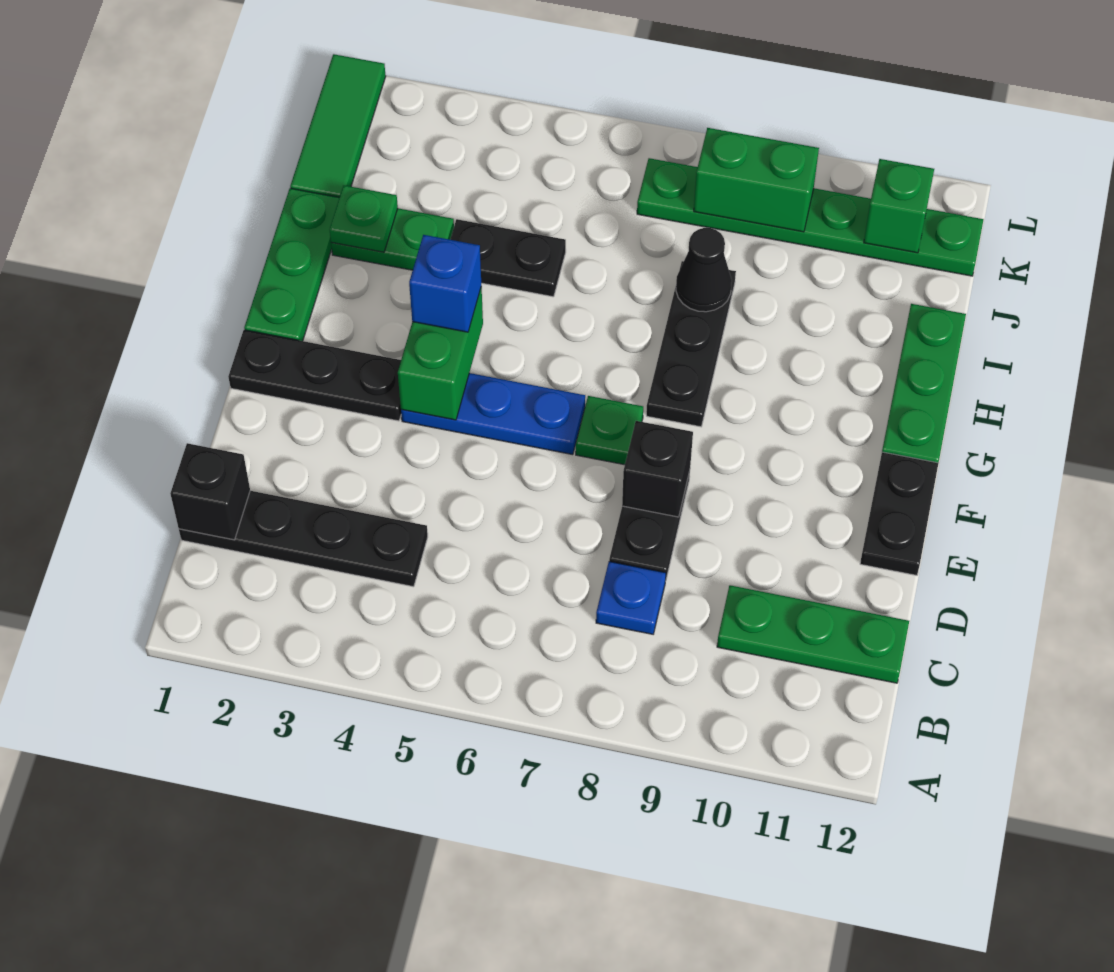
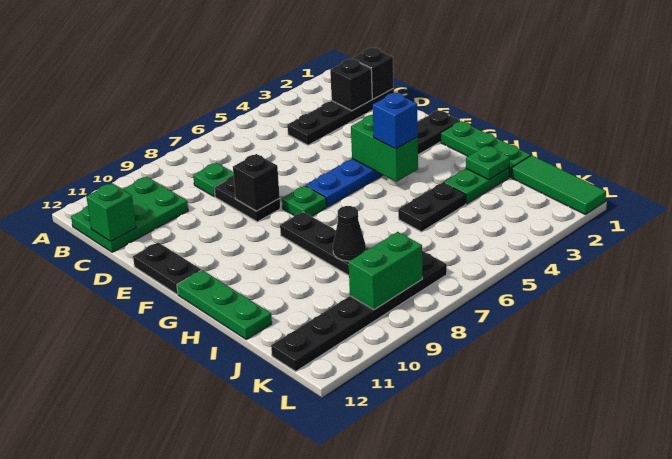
none -> black 1x1 brick [330,59,372,111]
blue 1x1 plate [596,562,666,634] -> green 1x1 plate [193,163,233,197]
green 1x3 plate [717,585,909,683] -> green 2x3 plate [71,177,188,252]
green 1x6 plate [637,158,984,276] -> black 1x6 plate [271,251,447,371]
green 1x1 brick [864,159,934,253] -> green 1x1 brick moved to [86,183,136,241]

